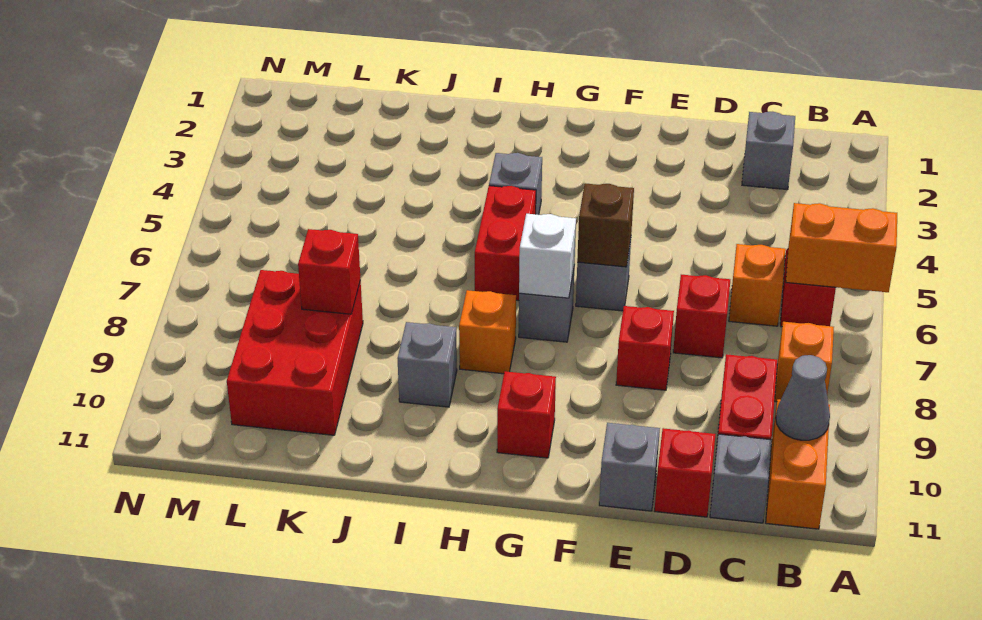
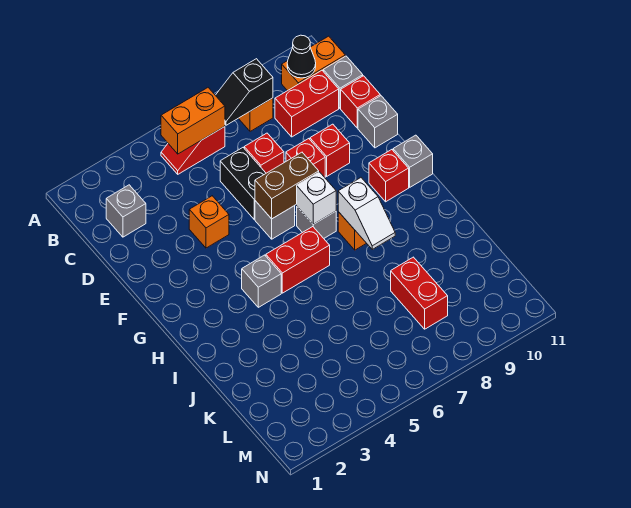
orange 1x2 brick [786,203,897,292] -> orange 1x2 brick turned to [161,88,225,154]
none -> black 1x2 slope [215,59,273,125]
grey 1x1 cone [776,355,830,440] -> black 1x1 cone [287,35,316,78]
orange 1x1 brick [729,244,786,326] -> orange 1x1 brick moved to [189,196,229,248]
none -> black 1x2 brick [220,148,266,219]
brown 1x1 brick [577,183,634,267] -> brown 1x2 brick [255,152,319,219]
none -> white 1x2 slope [338,178,395,249]
grey 1x1 brick [398,322,457,407] -> grey 1x1 brick moved to [393,135,433,187]
red 2x3 brick [227,270,363,435] -> red 1x2 brick [391,257,448,329]
red 1x1 brick [298,229,360,314] -> red 1x1 brick moved to [310,124,350,176]

